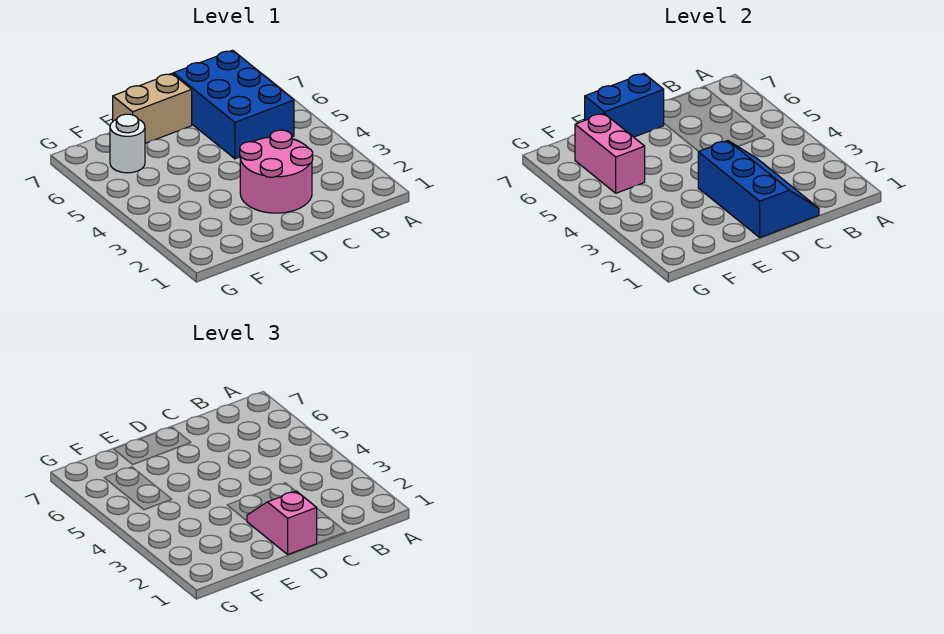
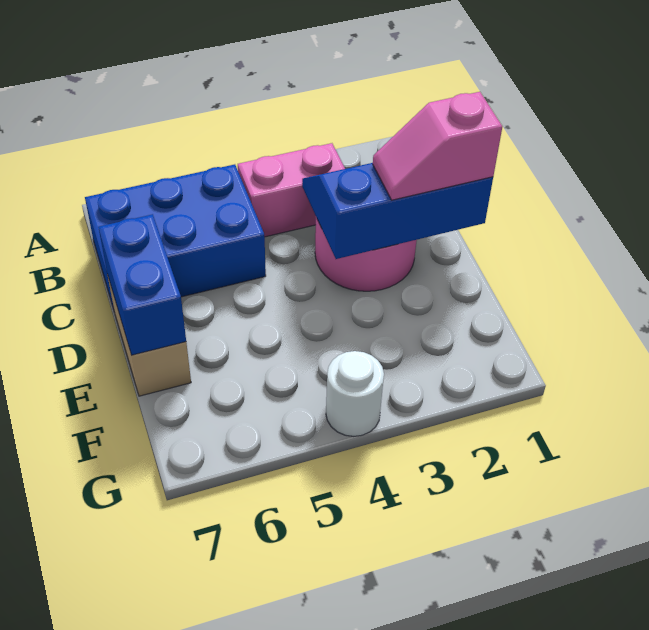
pink 1x2 brick [575,113,645,193] -> pink 1x2 brick moved to [238,143,345,237]
white 1x1 round brick [110,114,145,173] -> white 1x1 round brick moved to [326,351,384,436]

